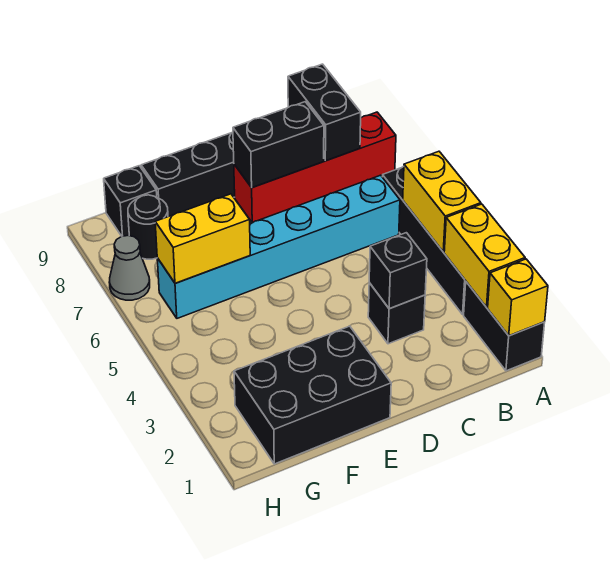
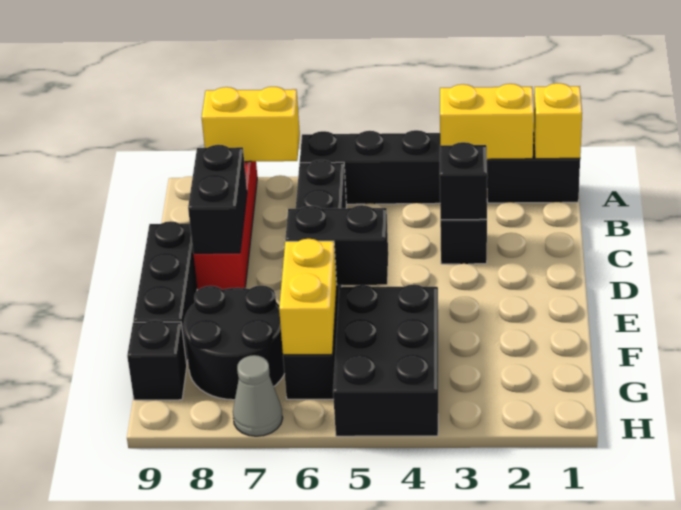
yellow 1x2 brick [403,151,481,252] -> yellow 1x2 brick moved to [202,87,300,162]
cyan 1x6 brick [157,175,400,318] -> black 1x6 brick [283,160,346,399]
black 1x2 brick [288,64,361,161] -> black 1x2 brick moved to [285,205,388,285]
black 2x3 brick [234,326,391,464] -> black 2x3 brick moved to [333,285,438,436]
black 1x1 round brick [128,195,168,259] -> black 2x2 round brick [184,286,285,400]

